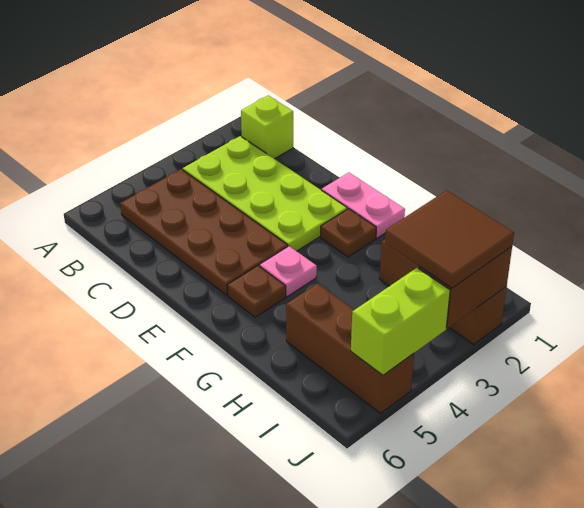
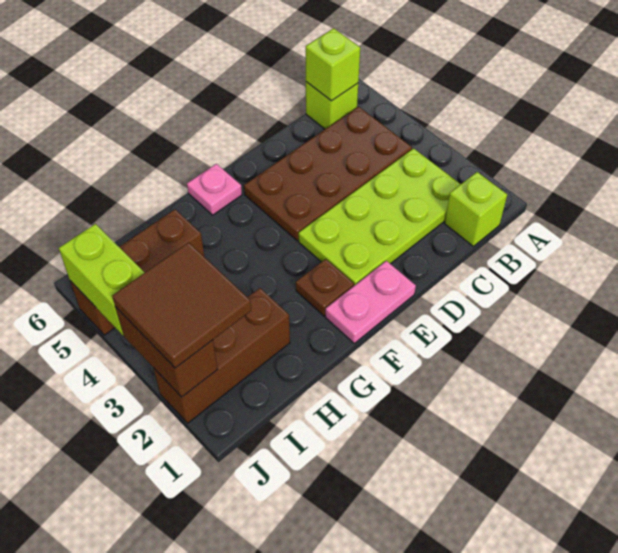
none -> lime 1x1 brick [306,82,358,129]
none -> lime 1x1 brick [306,28,360,101]
pink 1x1 plate [260,246,317,297] -> pink 1x1 plate moved to [187,164,242,215]
brown 1x1 plate [227,266,286,317] -> none

